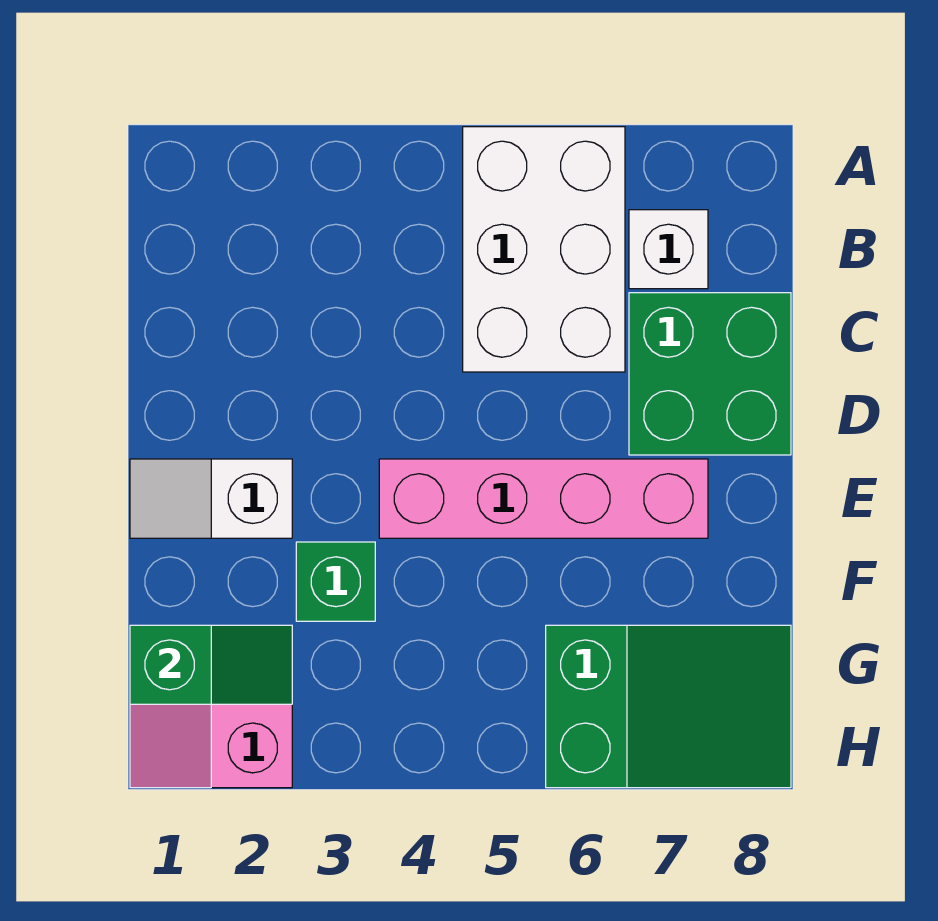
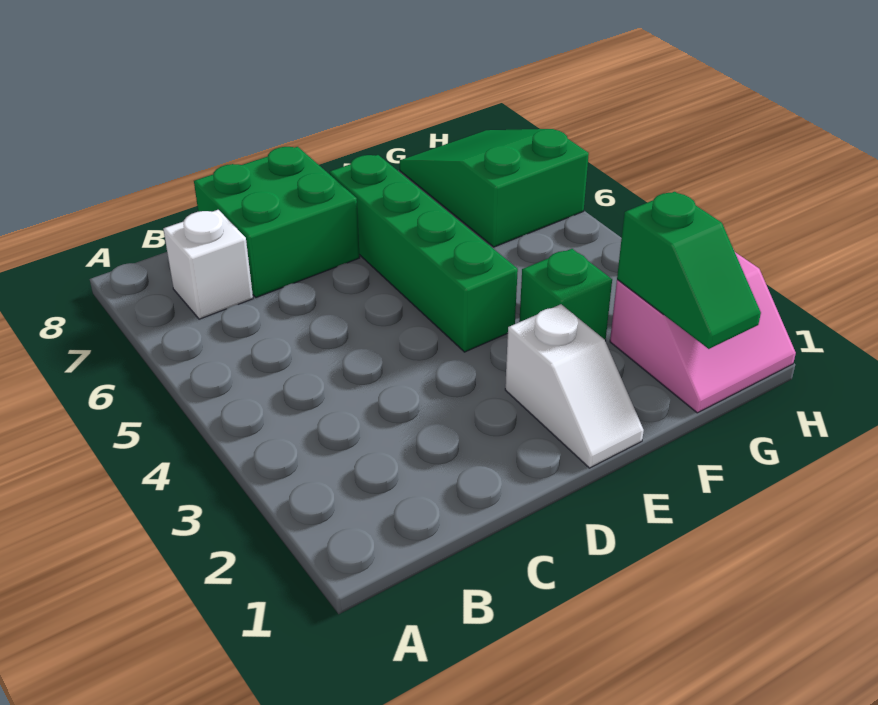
white 2x3 brick [463,127,625,372] -> none
pink 1x4 brick [379,459,708,538] -> green 1x4 brick [330,155,518,352]
green 1x2 slope [130,625,292,704] -> green 1x2 slope turned to [617,192,761,349]

